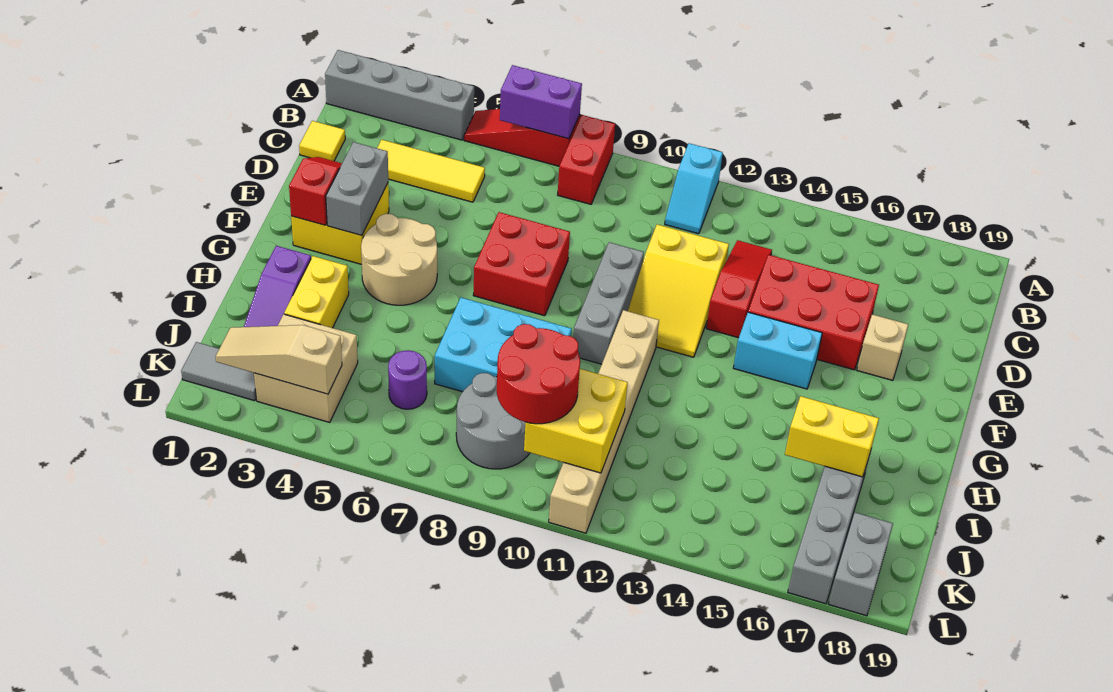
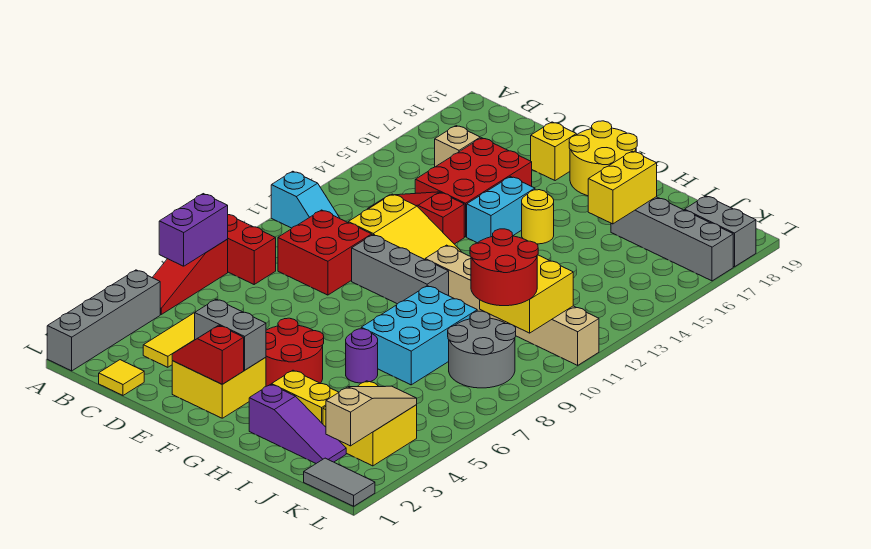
red 2x2 brick [473,212,570,316] -> red 2x2 brick moved to [278,210,372,295]
tan 1x1 brick [857,314,908,380] -> tan 1x1 brick moved to [435,126,480,167]
none -> yellow 1x1 brick [531,122,576,181]
tan 2x2 round brick [361,214,437,305] -> red 2x2 round brick [266,318,324,386]
none -> yellow 2x2 round brick [569,121,637,196]
none -> yellow 1x1 round brick [522,190,554,244]
tan 2x2 brick [254,314,358,422] -> yellow 2x2 brick [323,381,417,466]
purple 1x1 round brick [388,350,427,409] -> purple 1x1 round brick moved to [346,329,378,383]
grey 1x2 tile [181,342,256,401] -> grey 1x2 tile turned to [304,458,375,506]
tan 1x3 slope [215,325,342,394] -> tan 1x3 slope turned to [326,386,417,446]

